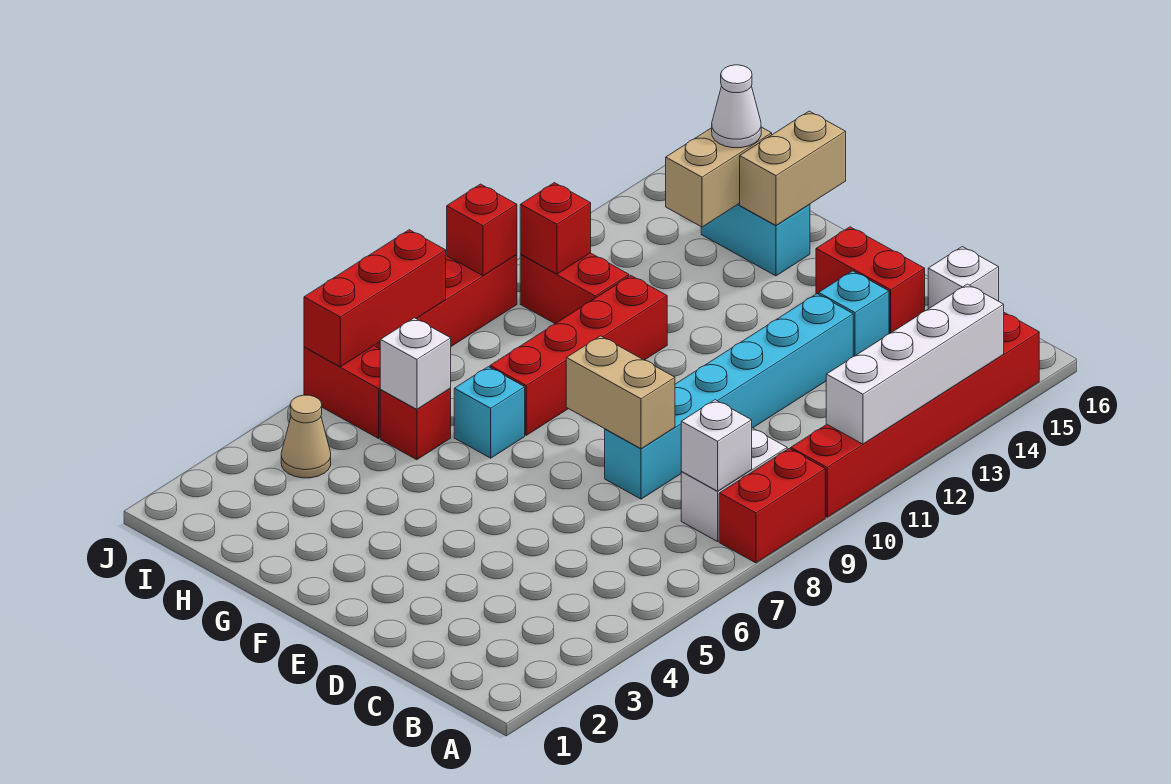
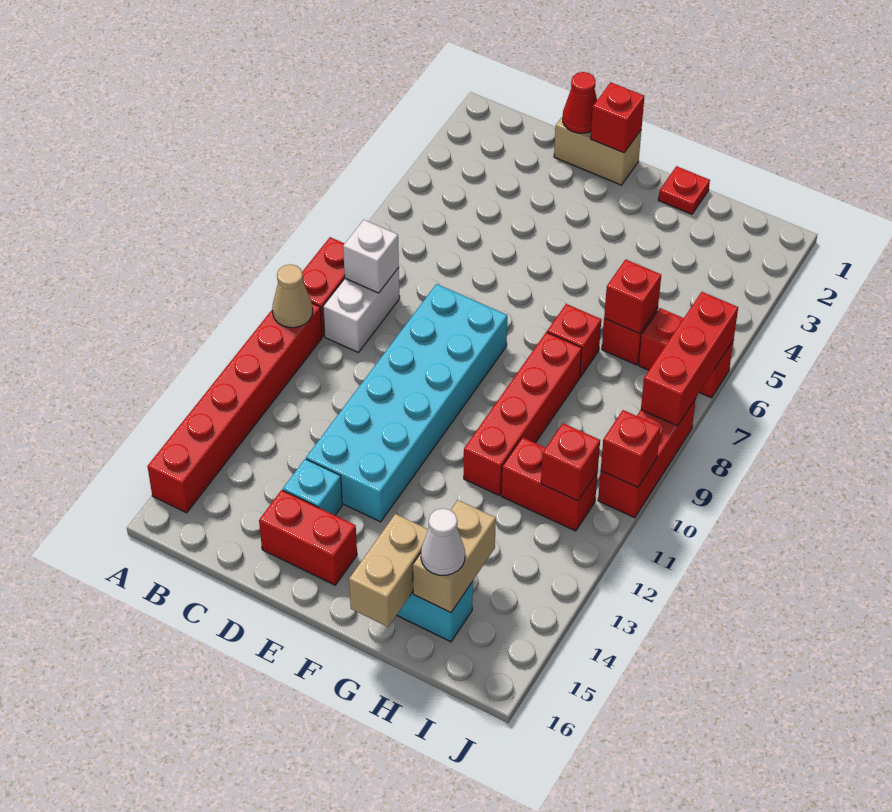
white 1x4 brick [826,284,1004,444] -> none
white 1x1 brick [928,247,999,309] -> none
none -> red 1x1 cone [563,72,597,133]
cyan 1x6 brick [605,294,853,499] -> cyan 2x6 brick [306,284,507,522]
tan 1x2 brick [566,336,675,449] -> tan 1x2 brick moved to [554,116,641,185]
none -> red 1x1 brick [591,82,644,153]
none -> red 1x1 plate [658,166,710,214]
cyan 1x1 brick [454,367,525,458] -> red 1x1 brick [547,304,601,377]
white 1x1 brick [380,318,451,409] -> red 1x1 brick [604,259,661,334]
tan 1x1 cone [281,395,331,478] -> tan 1x1 cone moved to [272,264,313,328]

